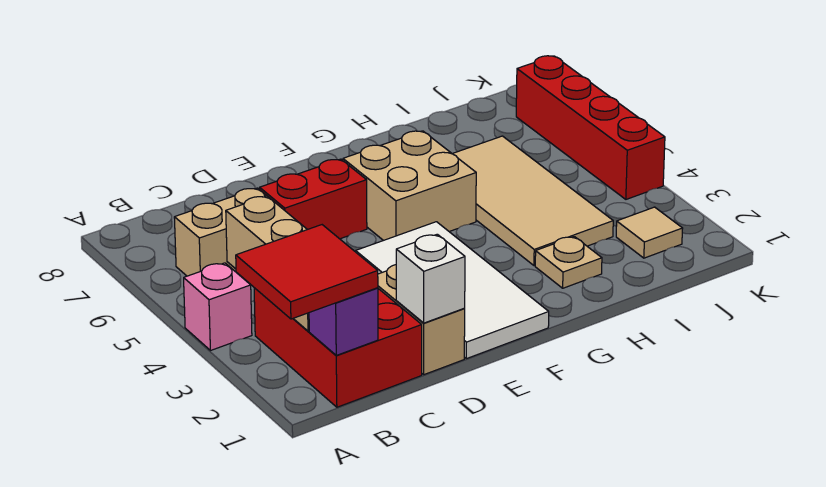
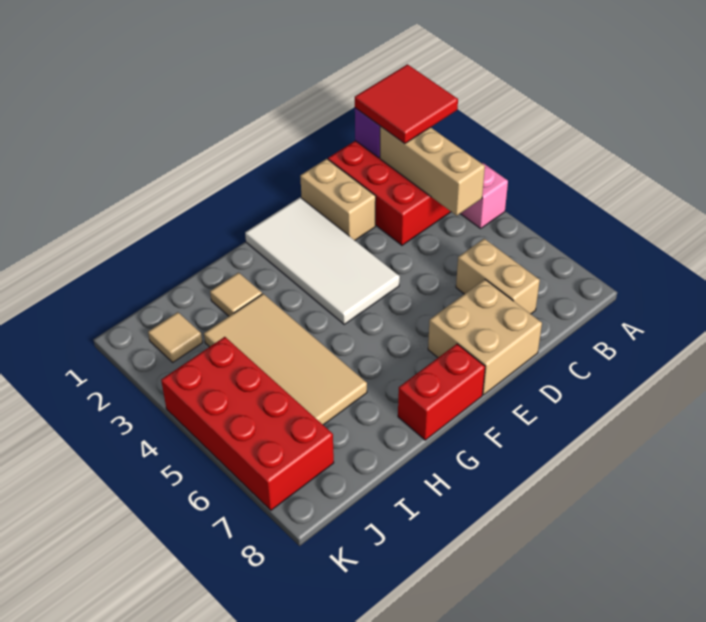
tan 1x2 brick [174,188,267,276] -> tan 1x2 brick turned to [456,239,540,314]
white 1x1 brick [396,234,465,323] -> none
red 1x2 brick [260,159,367,239] -> red 1x2 brick moved to [398,344,485,440]
tan 2x2 brick [343,131,476,241] -> tan 2x2 brick moved to [428,280,542,395]
tan 1x1 plate [535,237,602,288] -> tan 1x1 tile [210,273,262,316]
red 1x4 brick [516,56,665,199] -> red 2x4 brick [161,337,334,510]

